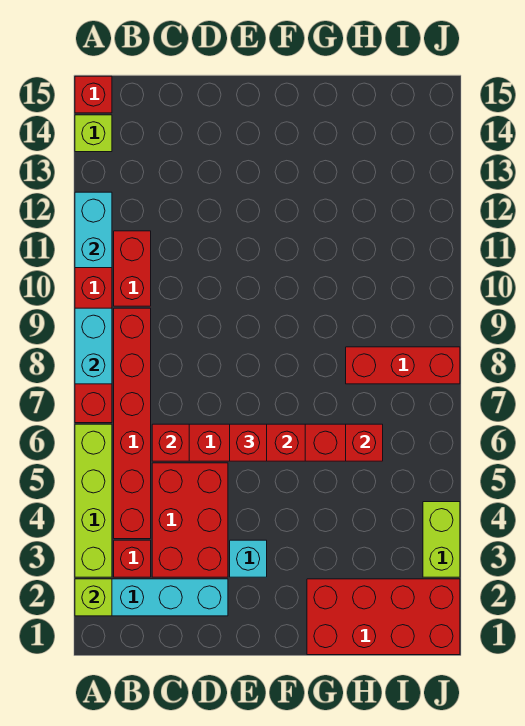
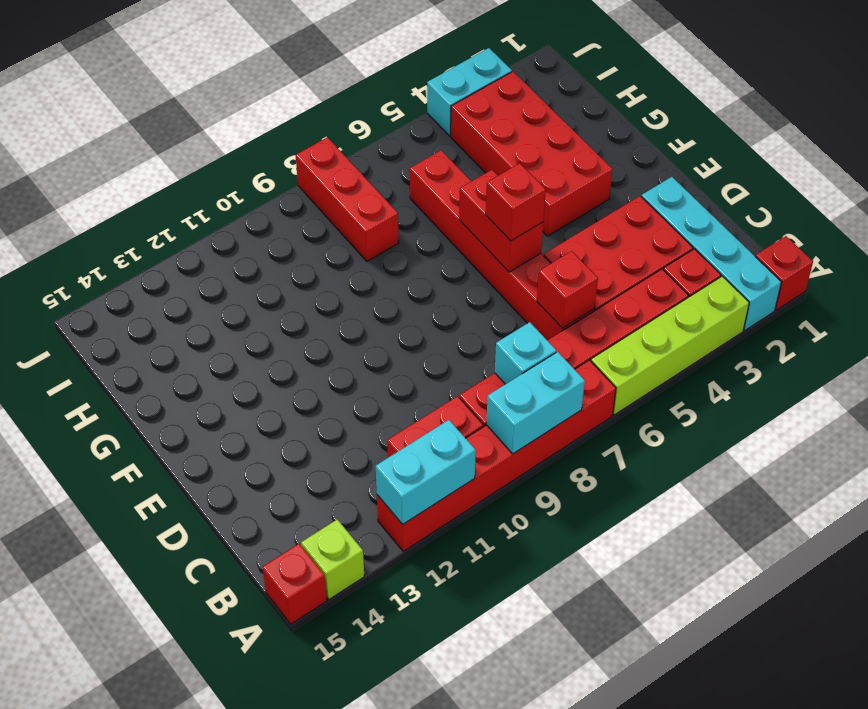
lime 1x1 brick [75,579,112,616] -> none
cyan 1x1 brick [230,540,267,577] -> cyan 1x1 brick moved to [495,322,556,384]
red 2x4 brick [307,579,460,655] -> red 2x4 brick moved to [451,72,612,236]
red 1x1 brick [346,424,383,461] -> red 1x1 brick moved to [756,236,813,310]
lime 1x2 brick [423,502,460,577] -> cyan 1x2 brick [427,48,512,136]

